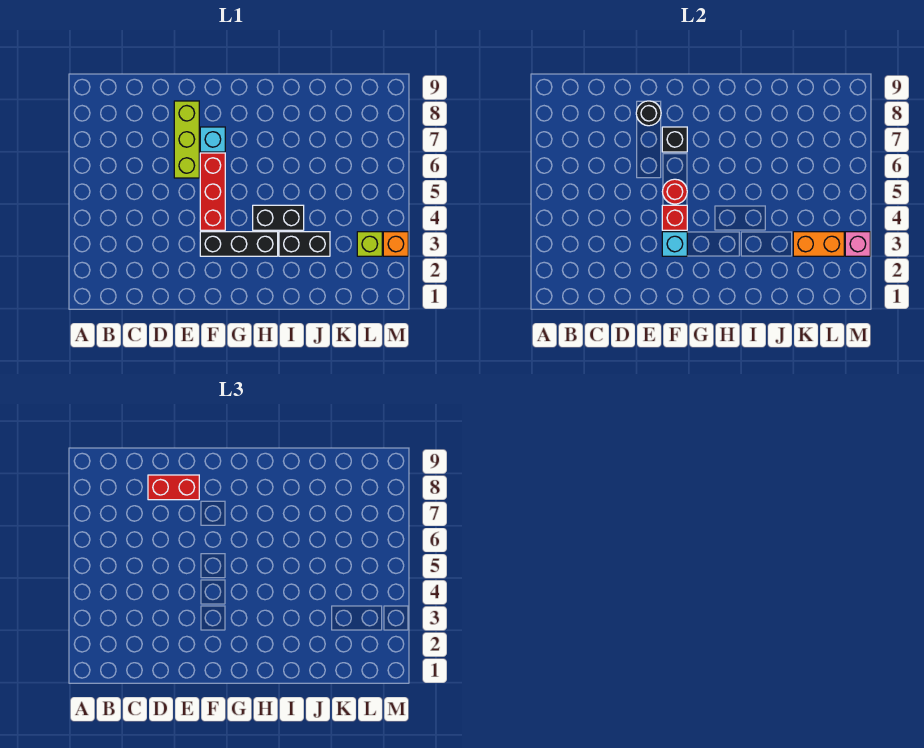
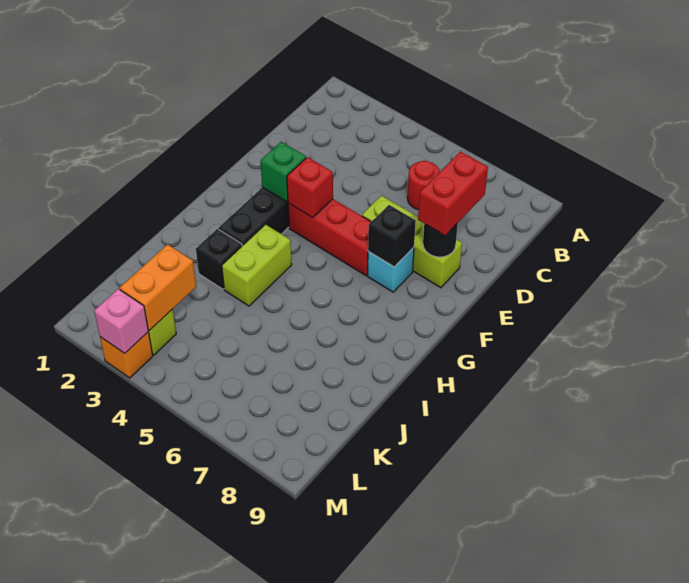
cyan 1x1 brick [662,232,687,256] -> green 1x1 brick [261,142,306,202]
red 1x1 round brick [662,179,687,204] -> red 1x1 round brick moved to [407,161,440,210]
black 1x2 brick [253,205,304,230] -> lime 1x2 brick [222,224,292,306]
black 1x2 brick [279,232,330,256] -> black 1x1 brick [196,229,242,289]

